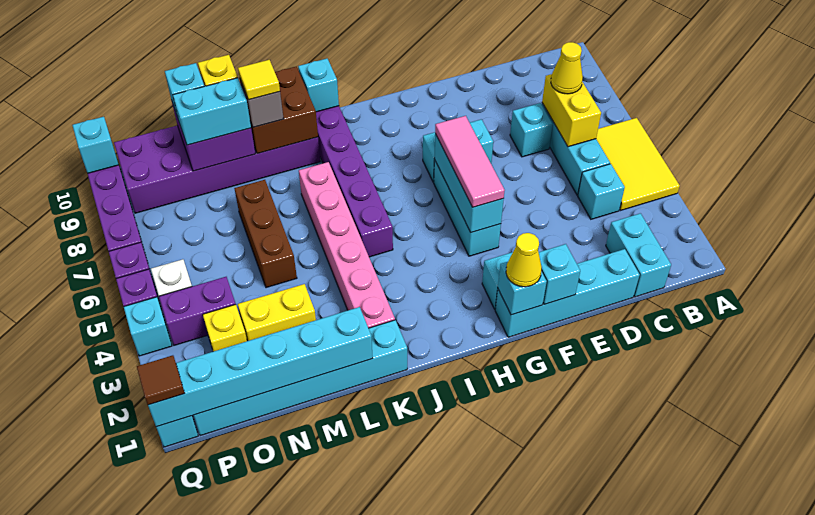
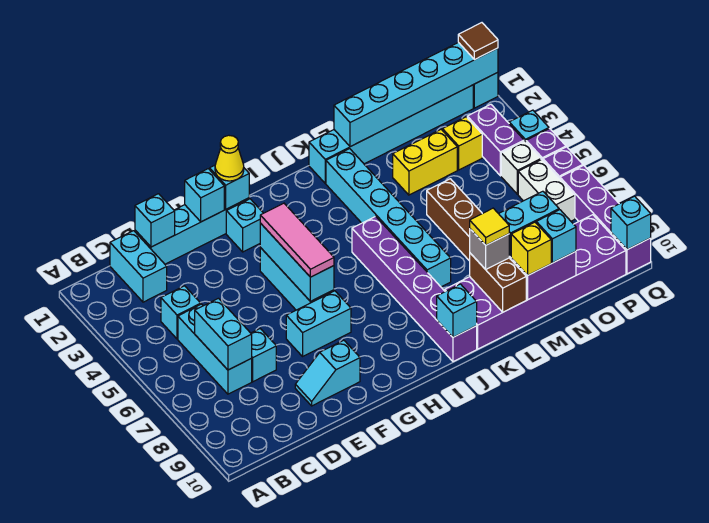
yellow 2x3 tile [596,118,680,210] -> none
yellow 1x2 brick [542,74,601,147] -> cyan 1x2 brick [195,298,252,370]
yellow 1x1 cone [551,42,583,94] -> none
none -> cyan 1x1 brick [135,194,175,247]
none -> cyan 1x2 slope [295,340,360,406]
pink 1x6 brick [299,162,395,328] -> cyan 1x6 brick [326,149,451,287]
brown 2x2 brick [239,66,318,154] -> brown 1x2 brick [470,253,526,312]
purple 1x2 brick [159,277,236,345] -> purple 1x2 brick turned to [467,104,524,176]
none -> white 1x2 brick [518,160,575,221]

